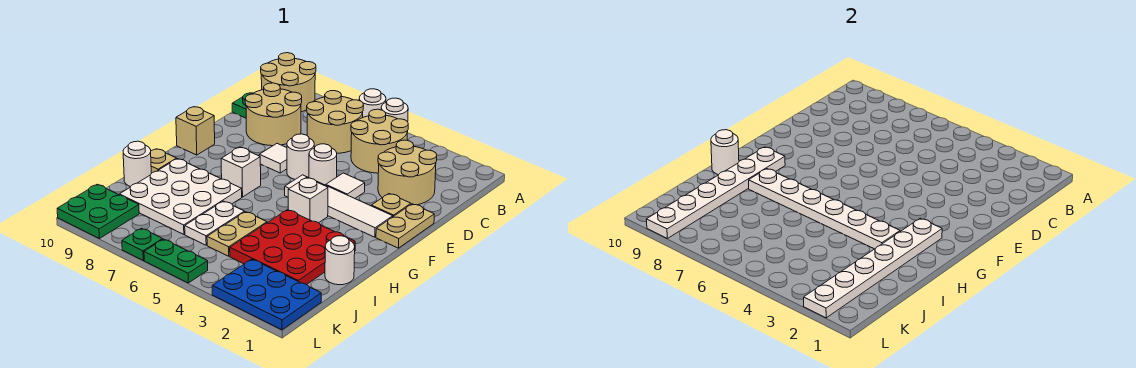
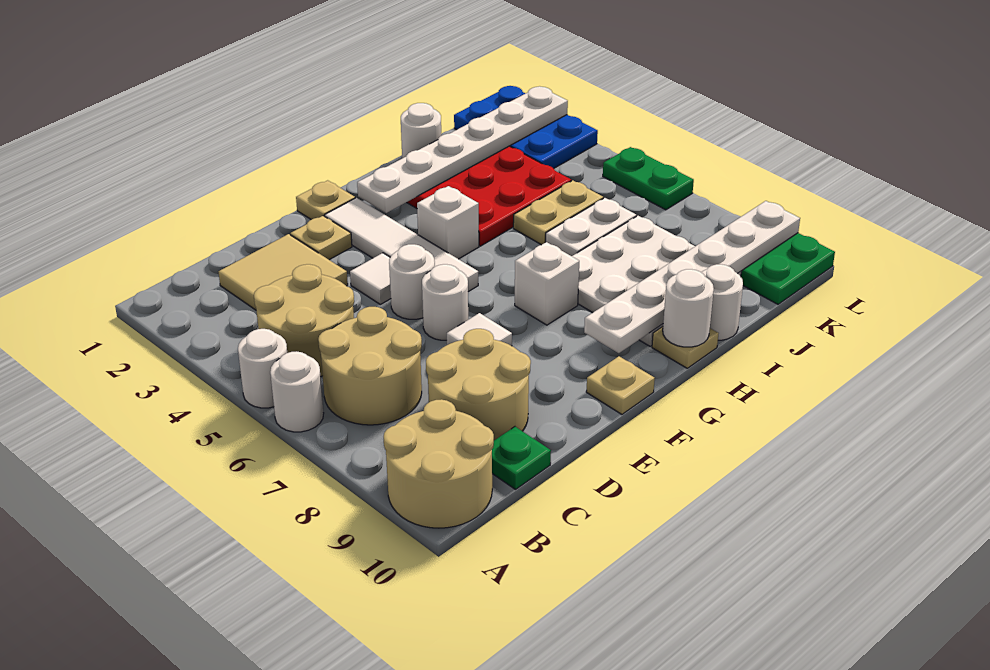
tan 2x2 round brick [378,140,437,205] -> tan 2x2 tile [219,234,348,310]
tan 1x2 plate [376,204,434,248] -> tan 1x1 plate [296,180,355,220]
tan 1x1 brick [176,107,215,155] -> tan 1x1 plate [586,356,655,414]
white 1x6 plate [749,169,900,249] -> none
green 1x1 plate [122,228,163,260] -> none

